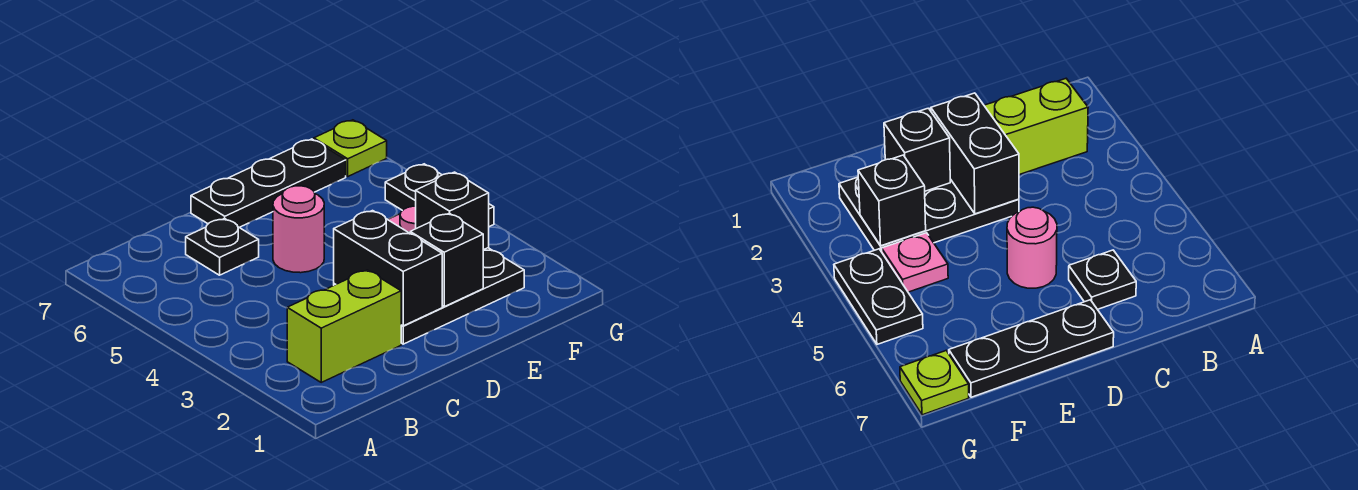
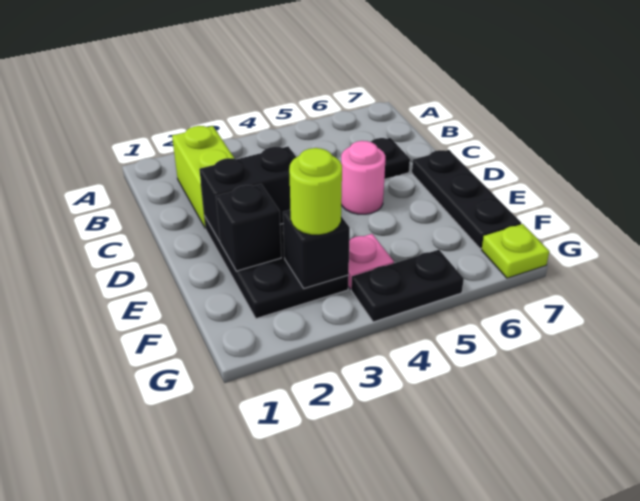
none -> lime 1x1 round brick [289,148,342,235]

